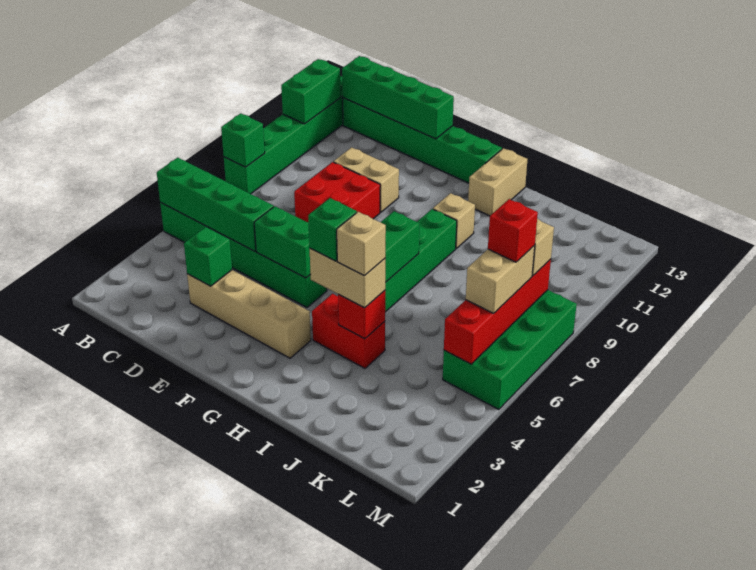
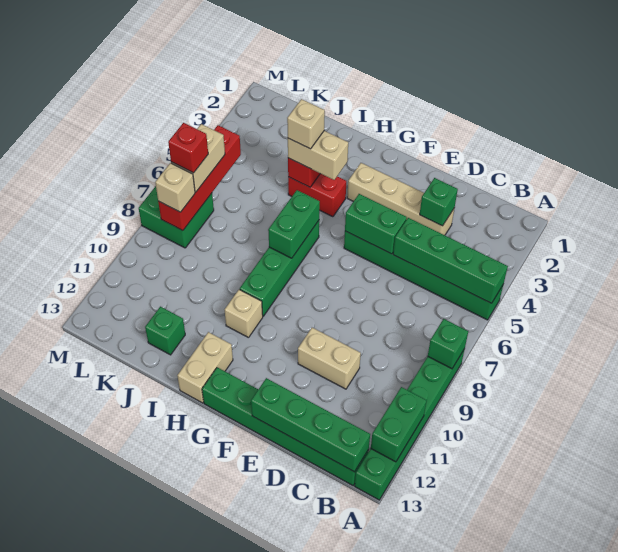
red 2x2 brick [294,162,380,222] -> none
green 1x1 brick [308,198,357,261] -> green 1x1 brick moved to [145,307,185,355]
green 2x4 brick [443,290,577,409] -> green 2x2 brick [139,186,214,248]

